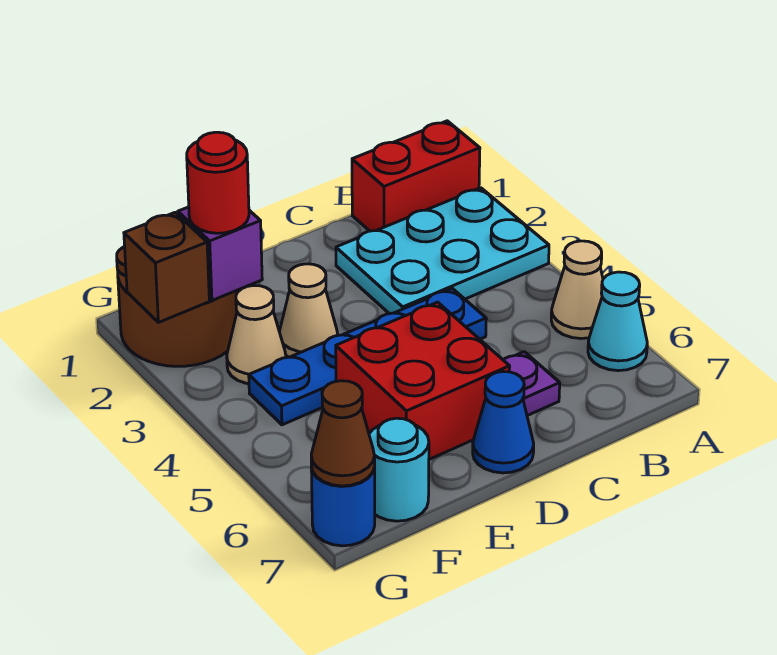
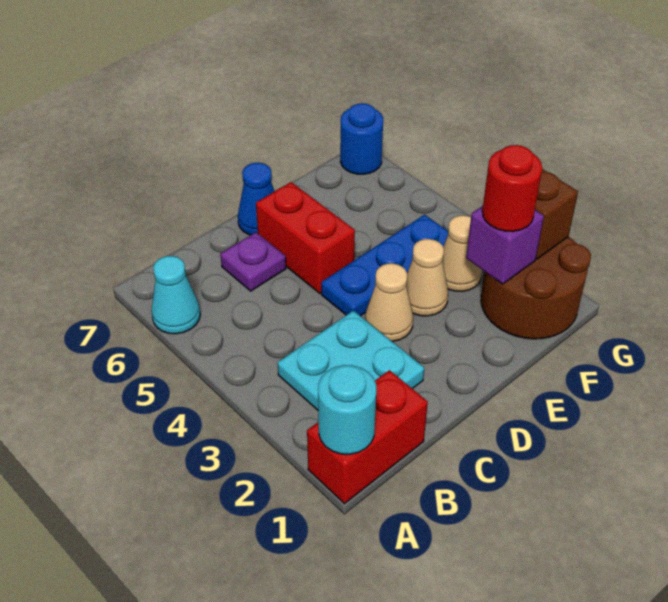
cyan 2x3 plate [336,188,549,314] -> cyan 2x2 plate [277,310,424,410]
tan 1x1 cone [551,241,603,339] -> tan 1x1 cone moved to [365,263,413,342]
blue 1x4 plate [249,288,486,425] -> blue 1x3 plate [321,215,448,316]
red 2x2 brick [336,302,510,459] -> red 1x2 brick [256,182,355,294]
cyan 1x1 round brick [369,418,429,521] -> cyan 1x1 round brick moved to [318,365,376,454]
brown 1x1 cone [311,381,375,486] -> none

